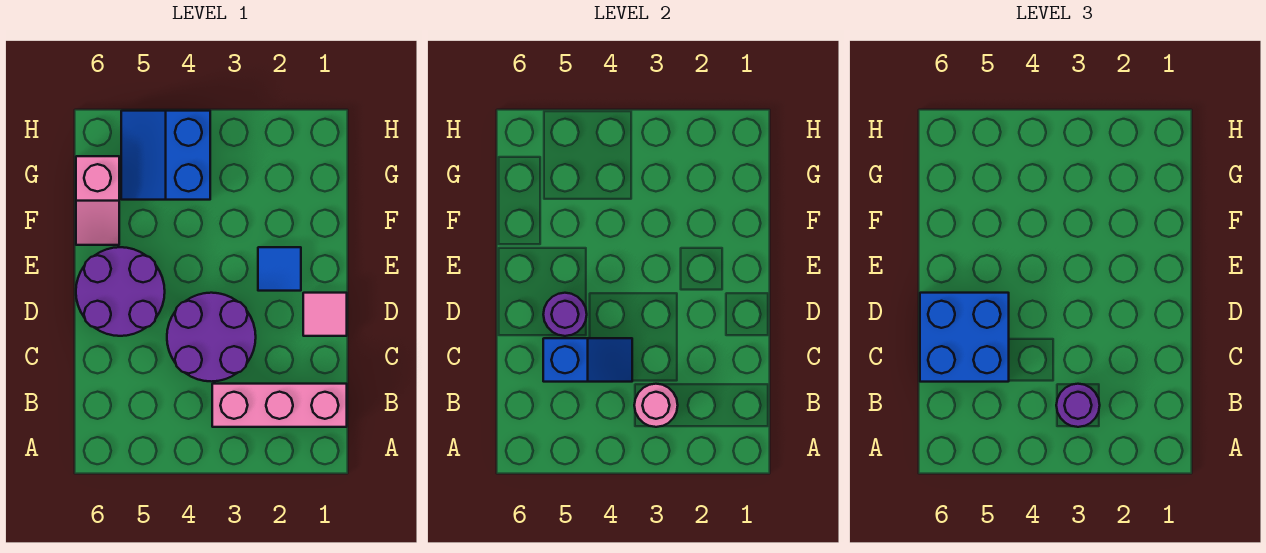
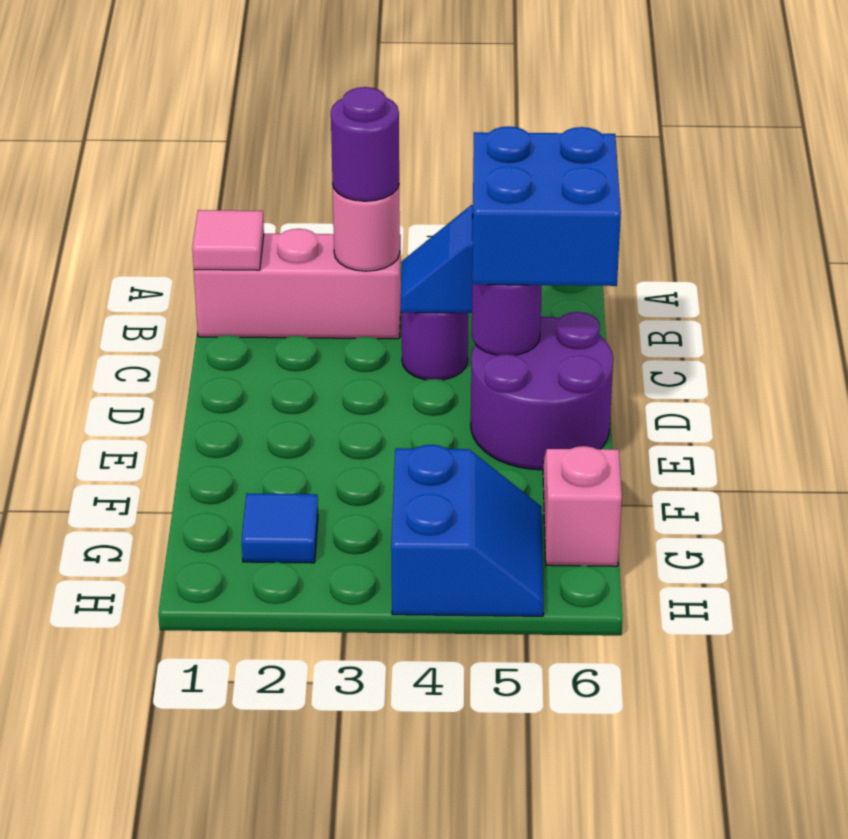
purple 2x2 round brick [167,293,256,382] -> purple 1x1 round brick [402,312,468,380]
pink 1x1 tile [303,293,347,336] -> pink 1x1 tile moved to [192,210,264,270]
blue 1x1 tile [258,247,301,291] -> blue 1x1 tile moved to [242,493,318,563]

